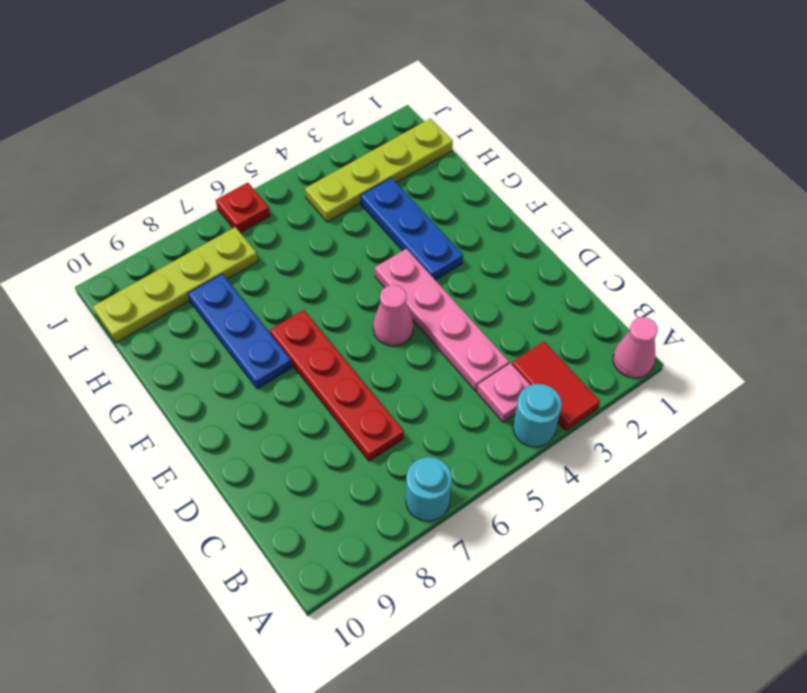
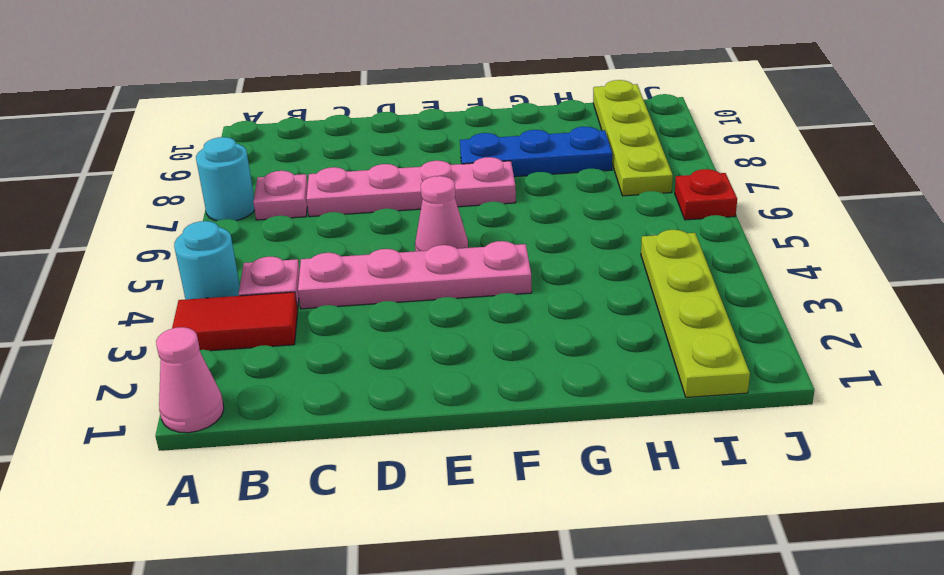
none -> pink 1x1 plate [253,171,308,220]
red 1x4 plate [270,310,404,461] -> pink 1x4 plate [307,157,516,217]
blue 1x3 plate [360,178,463,280] -> none

